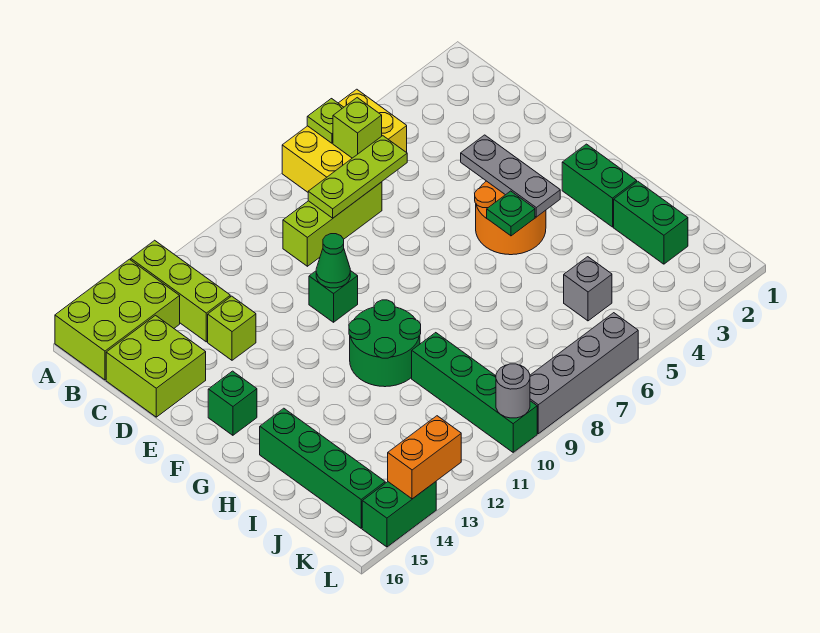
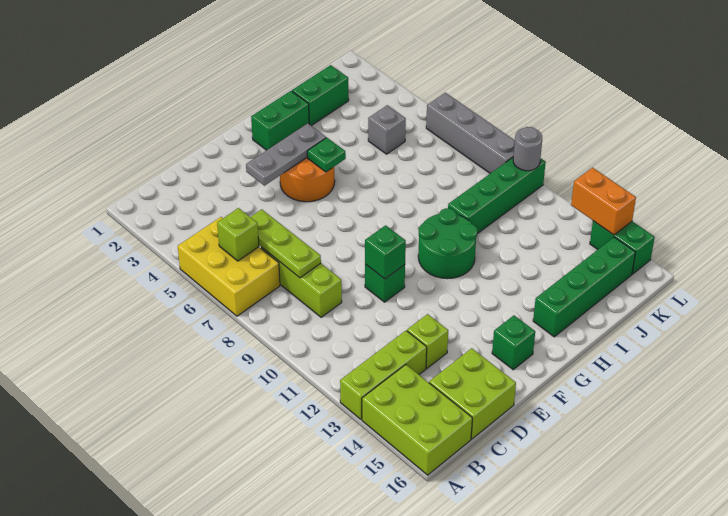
lime 1x1 plate [307,99,344,143] -> none
green 1x1 cone [316,234,350,288] -> green 1x1 brick [365,225,406,279]

